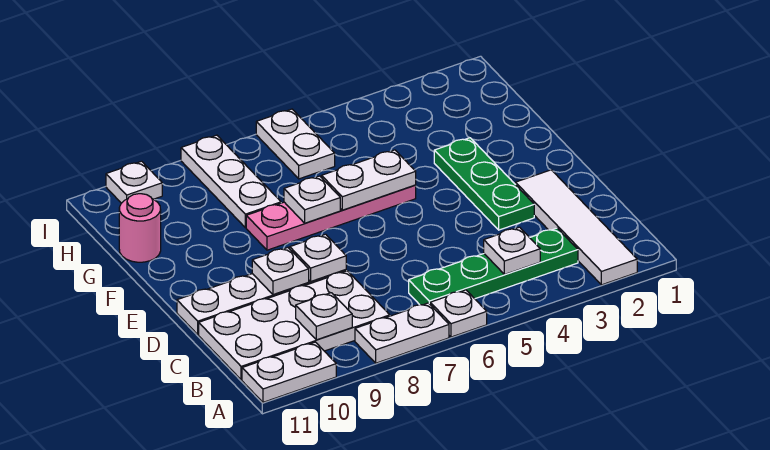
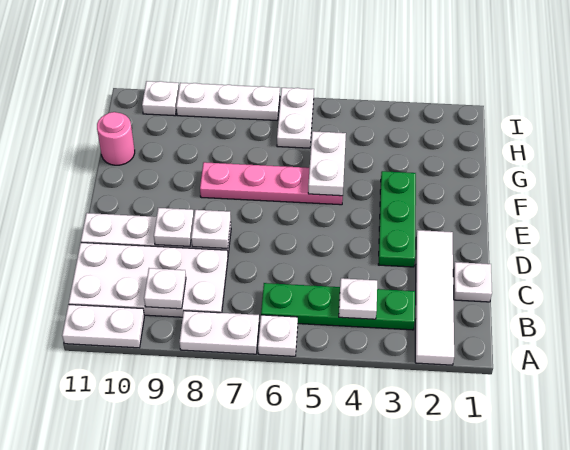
white 1x2 plate [322,150,416,210] -> white 1x2 plate turned to [308,131,346,196]
white 1x1 plate [284,176,340,223] -> white 1x1 plate moved to [453,262,492,302]
white 1x3 plate [181,135,281,228] -> white 1x3 plate turned to [176,83,280,120]

